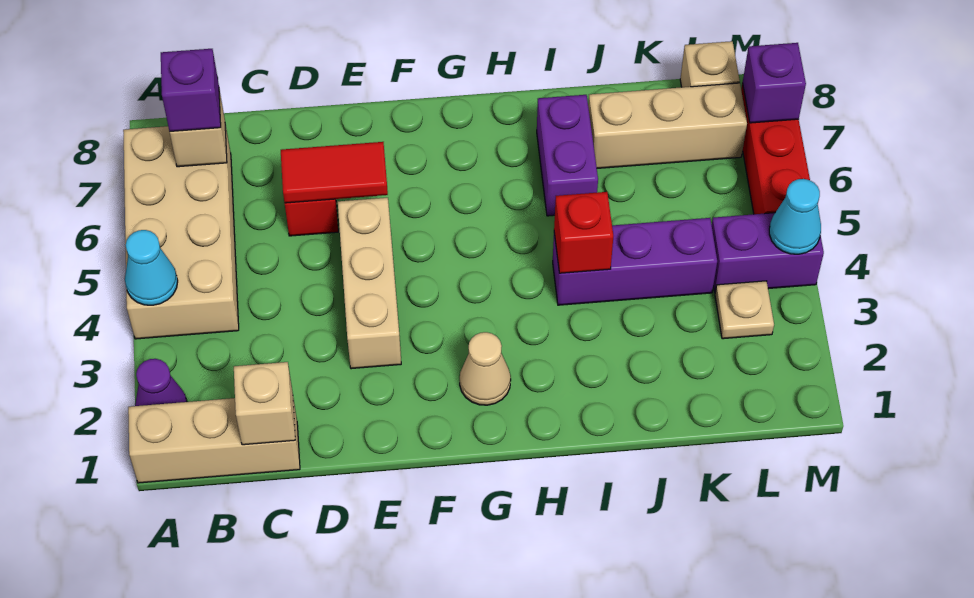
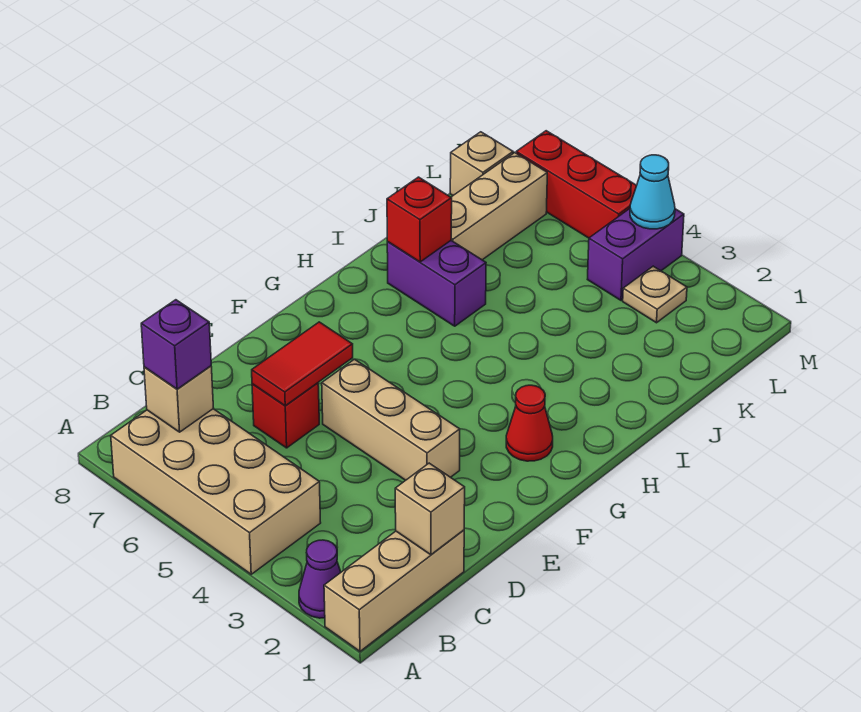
cyan 1x1 cone [125,230,178,305] -> none
tan 1x1 cone [460,332,511,405] -> red 1x1 cone [506,385,553,461]
purple 1x3 brick [553,218,717,305] -> none
red 1x1 brick [554,192,613,273] -> red 1x1 brick moved to [387,177,452,262]
purple 1x1 brick [743,43,806,123] -> none

